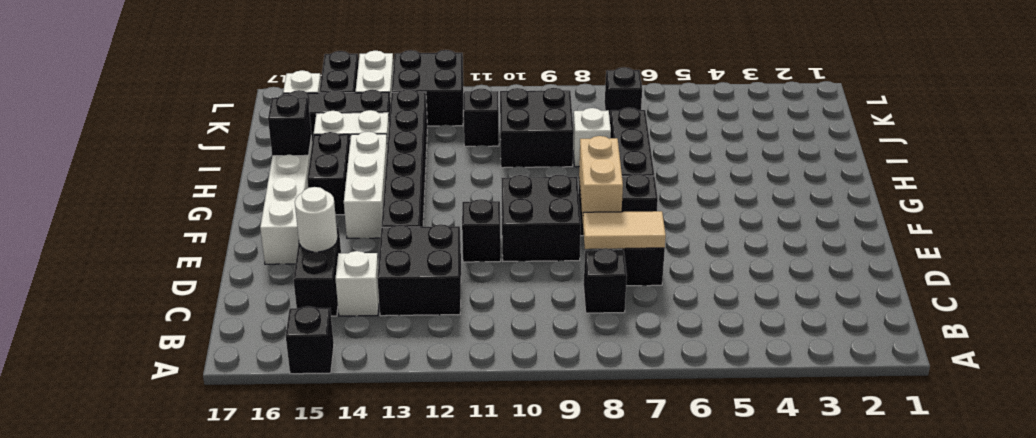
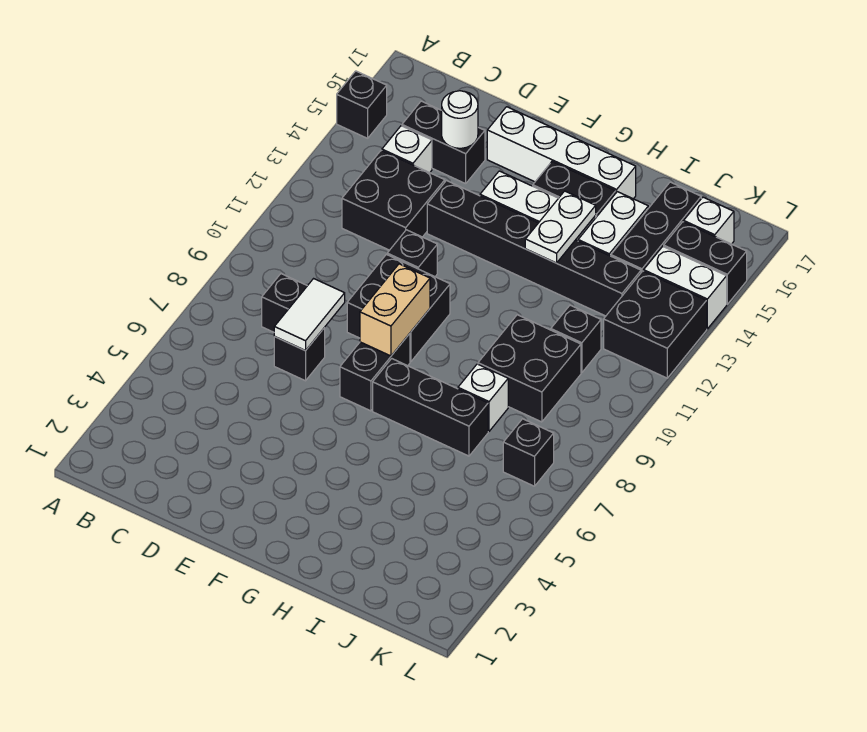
tan 1x2 tile [583,211,666,249] -> white 1x2 tile [274,279,345,351]
tan 1x2 brick [579,136,623,220] -> tan 1x2 brick turned to [360,264,430,356]
none -> white 1x2 plate [525,191,596,263]
black 1x1 brick [268,95,312,156] -> none

